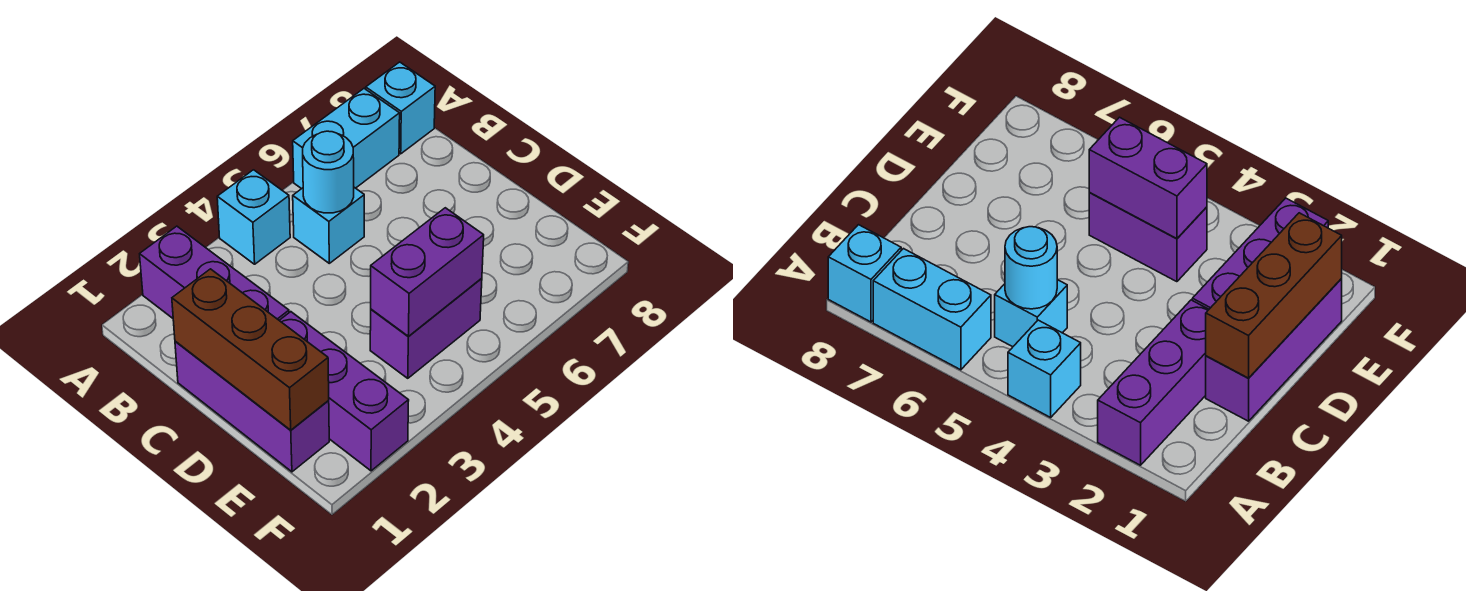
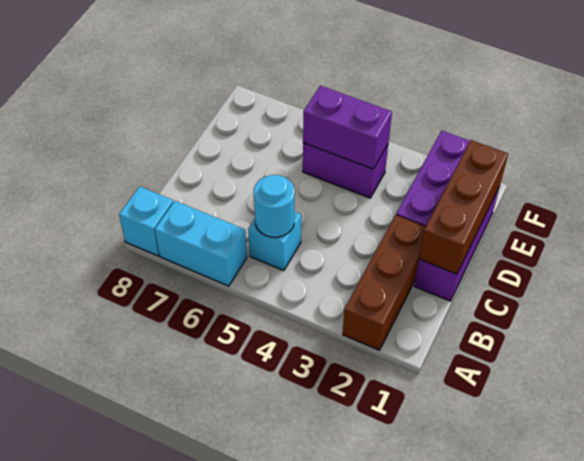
purple 1x3 brick [140,226,289,320] -> brown 1x3 brick [343,215,426,350]
cyan 1x1 brick [217,170,290,264] -> none

